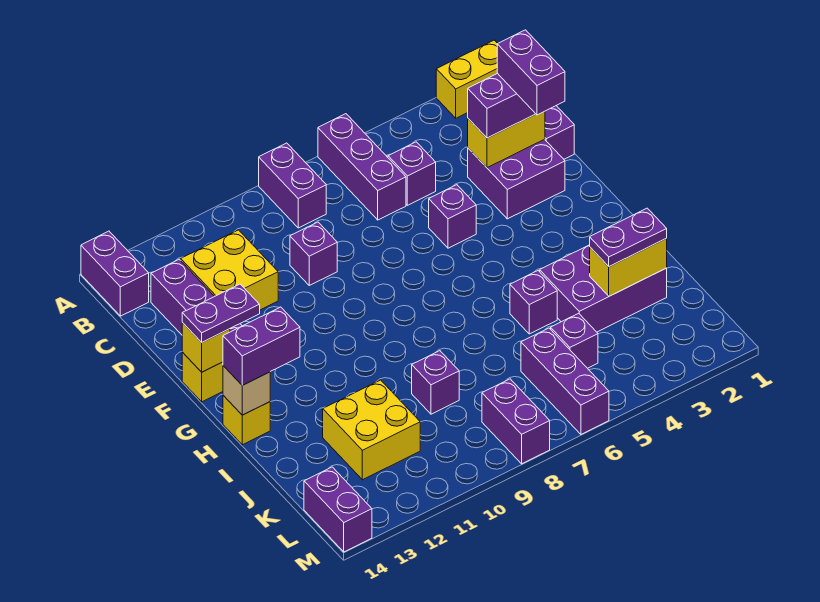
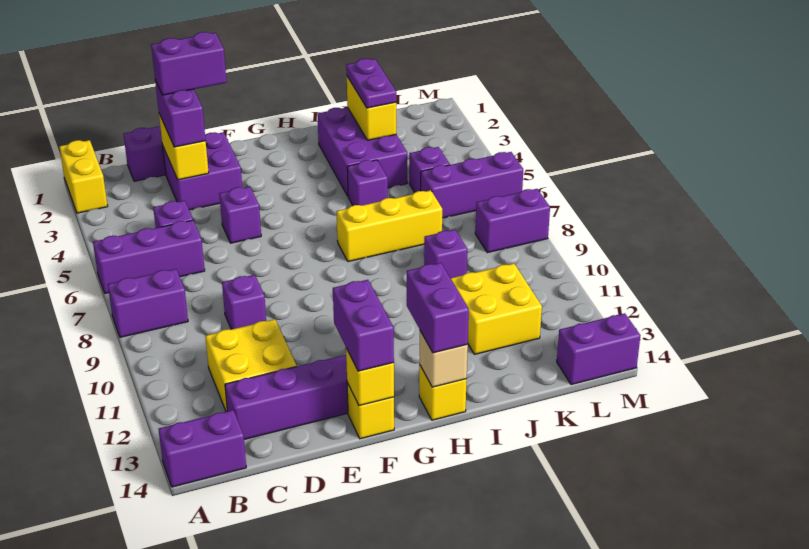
purple 1x2 plate [182,284,260,342] -> purple 1x2 brick [333,280,394,371]
none -> yellow 1x3 brick [337,190,442,262]

